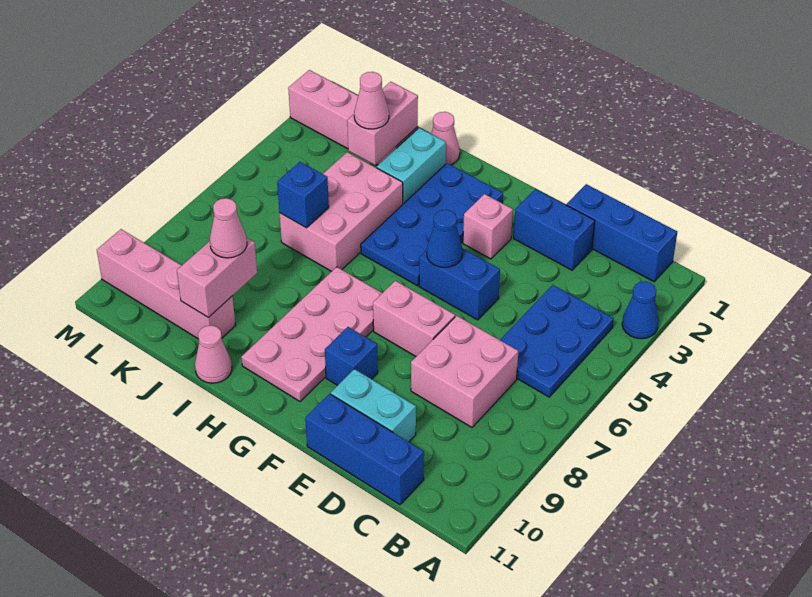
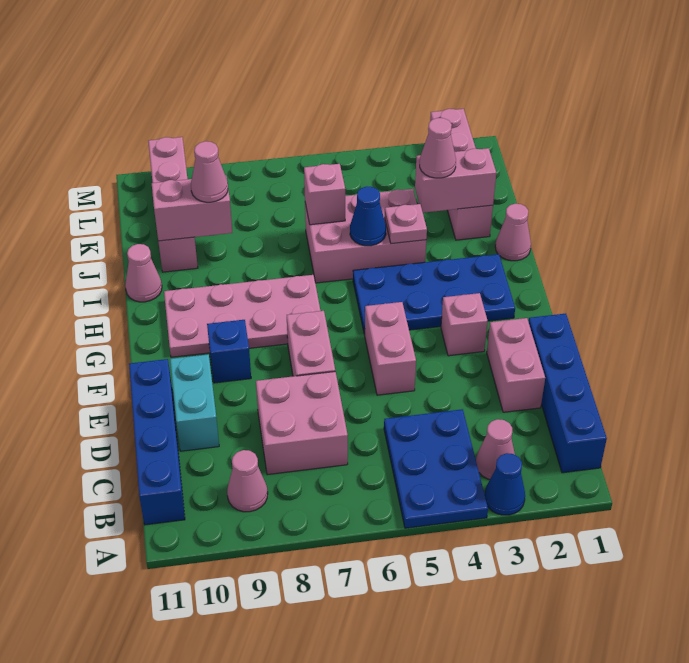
blue 1x3 brick [567,184,677,282] -> blue 1x4 brick [529,314,607,473]
none -> pink 1x1 cone [476,419,515,479]
blue 2x3 plate [500,285,614,397] -> blue 2x3 plate turned to [384,409,488,528]
none -> pink 1x1 cone [227,450,268,512]
blue 1x3 brick [305,394,424,505] -> blue 1x4 brick [129,359,185,525]
blue 1x2 brick [514,189,595,270] -> pink 1x2 brick [487,318,545,412]
blue 1x2 brick [419,248,500,320] -> pink 1x2 brick [365,302,416,395]
blue 1x1 cone [427,210,463,268] -> blue 1x1 cone moved to [350,187,386,246]
cyan 1x2 brick [377,128,446,204] -> none
none -> pink 1x1 plate [385,204,427,244]
blue 1x1 brick [277,162,329,228] -> pink 1x1 brick [304,164,345,225]

